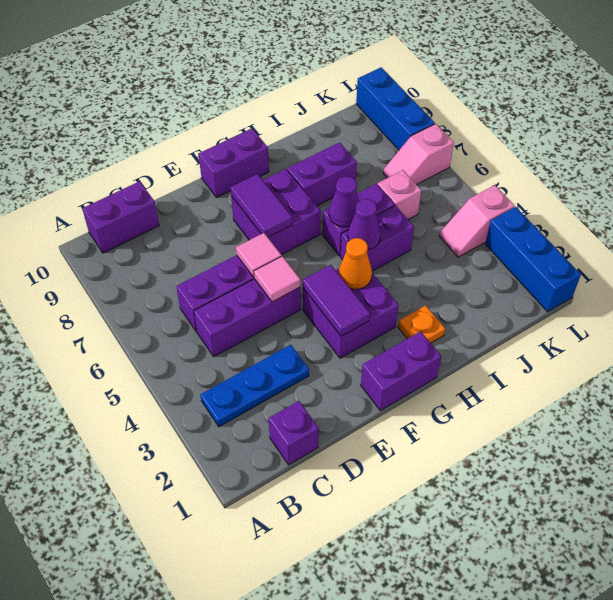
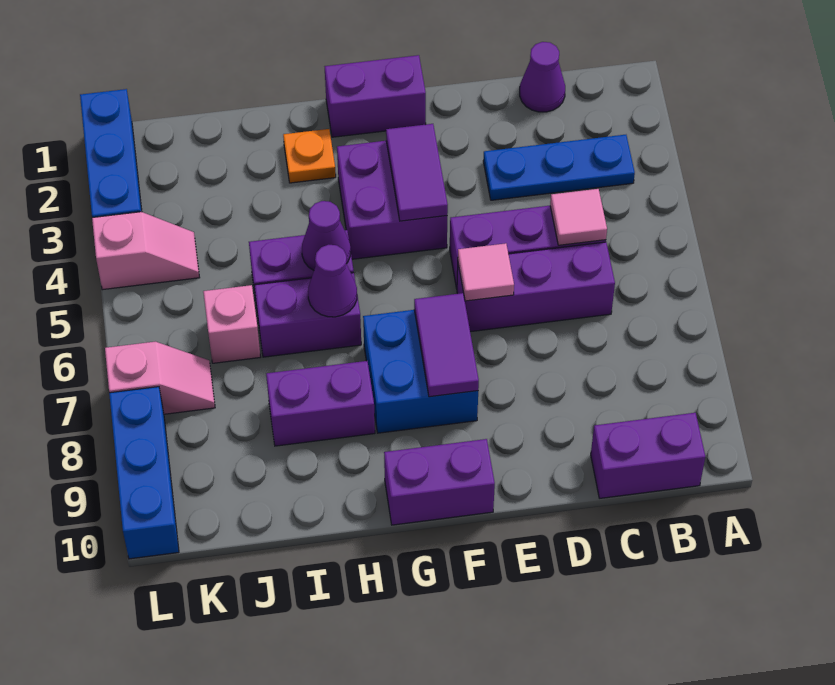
purple 1x1 brick [269,401,319,465] -> purple 1x1 cone [520,42,565,112]
pink 1x1 tile [254,256,300,302] -> pink 1x1 tile moved to [550,189,607,245]
purple 2x2 brick [231,169,321,255] -> blue 2x2 brick [363,310,478,433]
orange 1x1 cone [339,238,372,289] -> none

